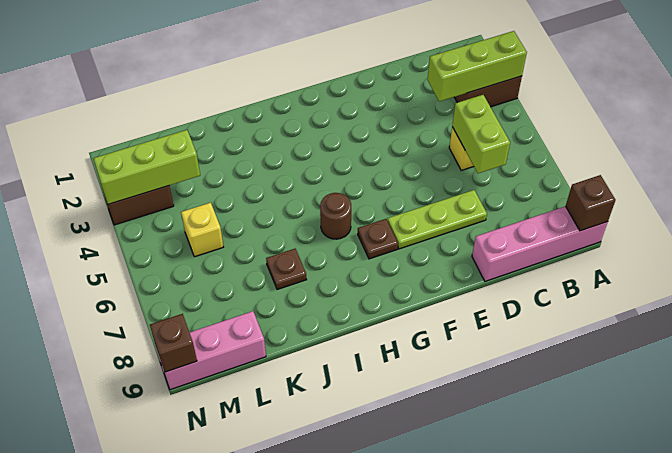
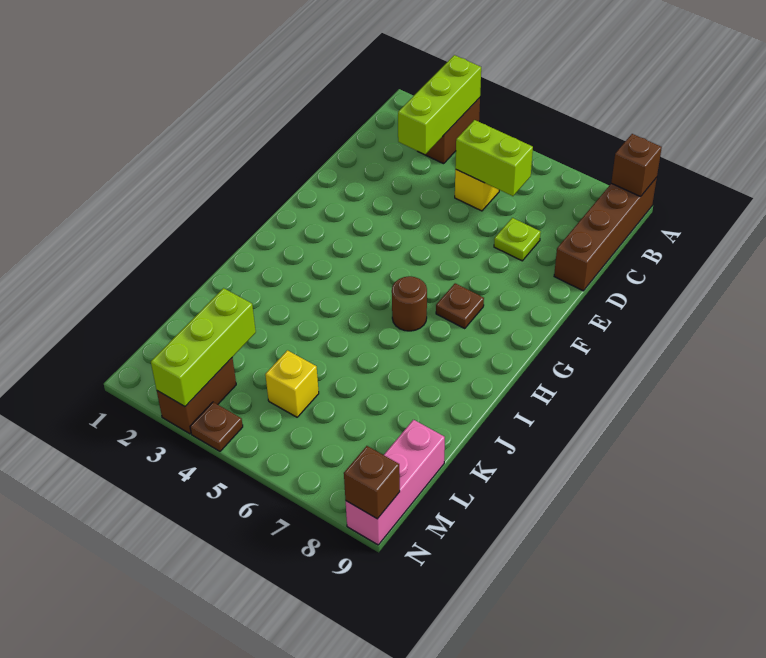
pink 1x4 brick [472,206,608,281] -> brown 1x4 brick [554,178,657,291]
lime 1x3 plate [388,190,487,249] -> lime 1x1 plate [494,218,541,261]
brown 1x1 plate [266,249,307,290] -> brown 1x1 plate moved to [190,402,243,451]

